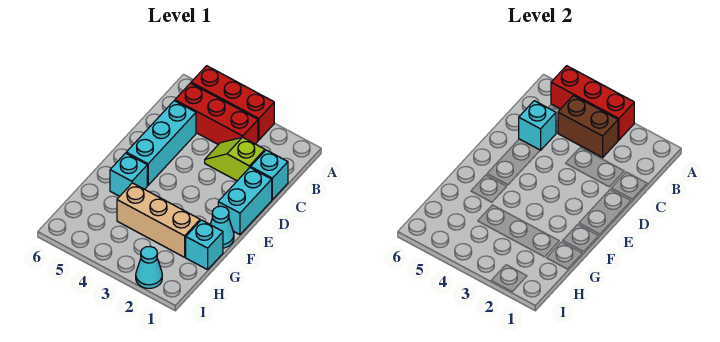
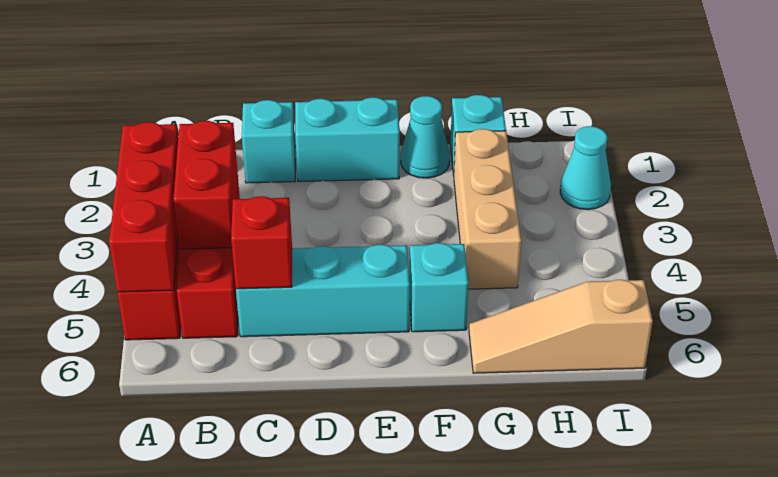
brown 1x2 brick [558,96,618,157] -> red 1x2 brick [174,121,238,249]
lime 1x2 slope [205,137,265,181] -> none
cyan 1x1 brick [519,101,556,150] -> red 1x1 brick [231,196,292,289]
none -> tan 1x3 slope [469,280,653,373]

